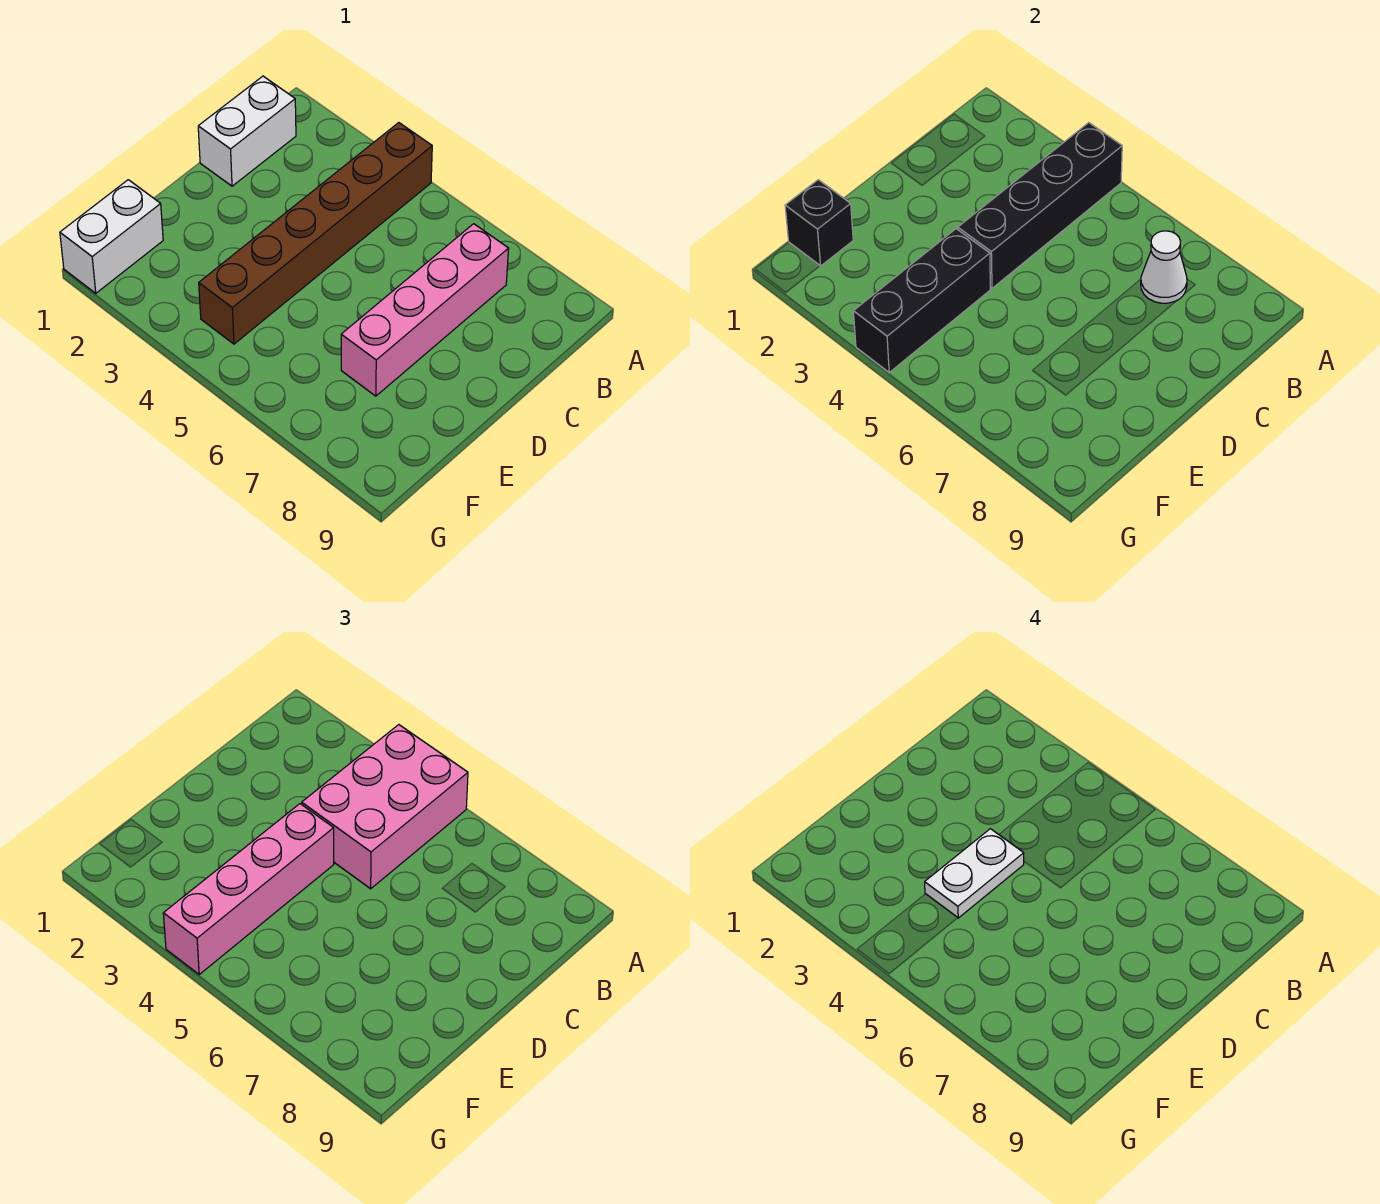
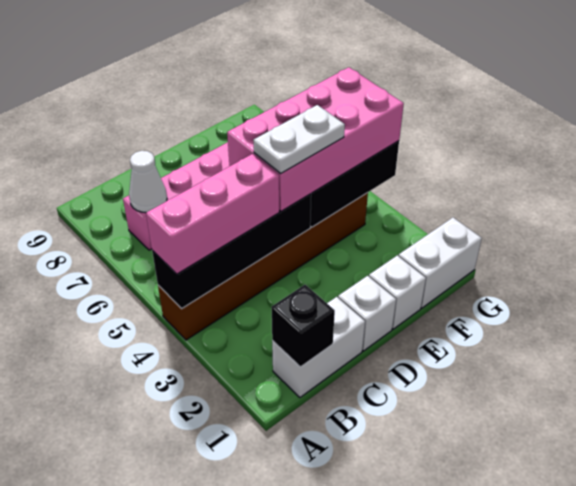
pink 2x3 brick [302,725,468,889] -> pink 1x3 brick [146,154,279,274]
none -> white 1x1 brick [338,276,396,351]
pink 1x4 brick [163,804,334,974] -> pink 2x4 brick [227,67,404,211]
none -> white 1x1 brick [369,255,426,329]
black 1x1 brick [785,180,853,266] -> black 1x1 brick moved to [272,285,335,367]

